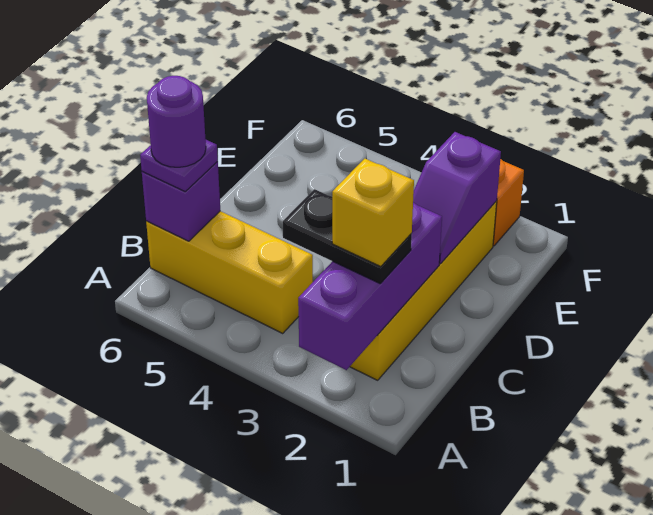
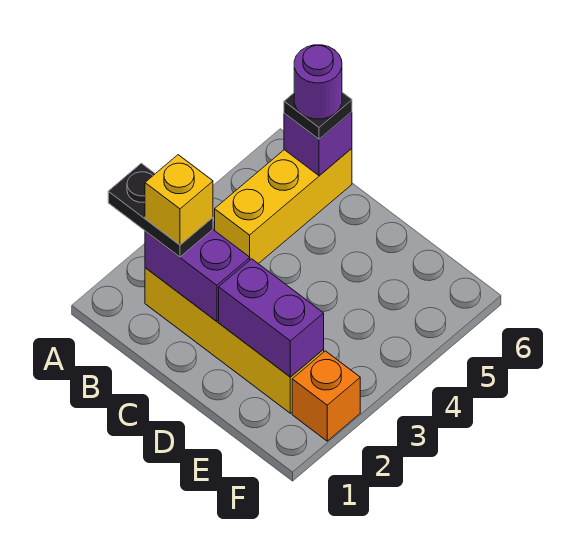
purple 1x3 brick [298,203,442,370] -> purple 1x2 brick [145,230,250,321]
black 1x2 plate [283,189,412,283] -> black 1x2 plate turned to [108,163,213,257]
purple 1x1 plate [140,140,218,191] -> black 1x1 plate [284,92,352,139]
purple 1x2 slope [413,132,501,264] -> purple 1x2 brick [219,259,324,377]

